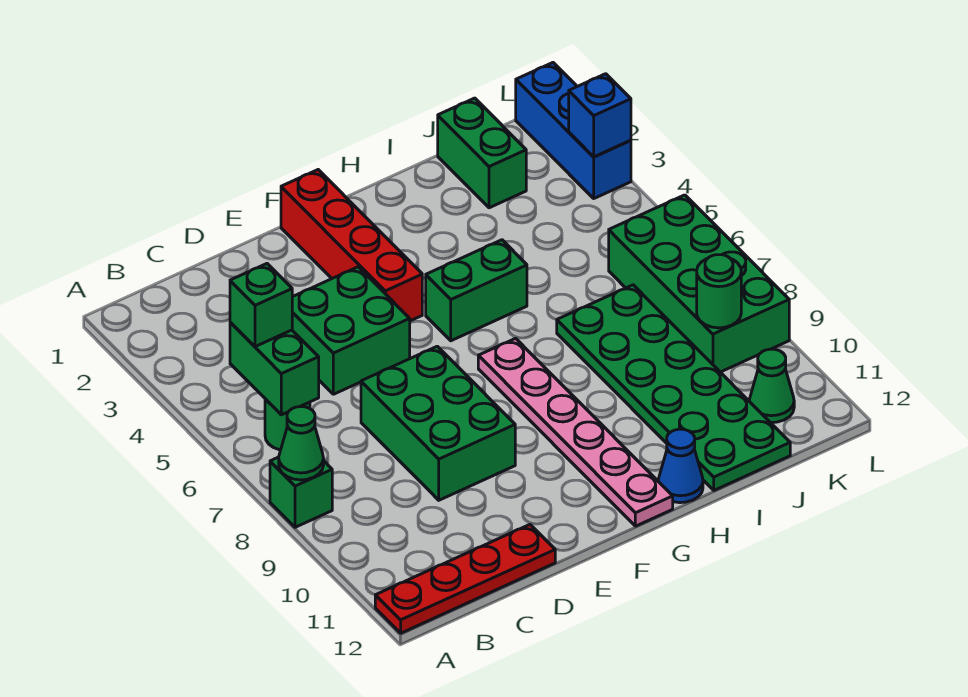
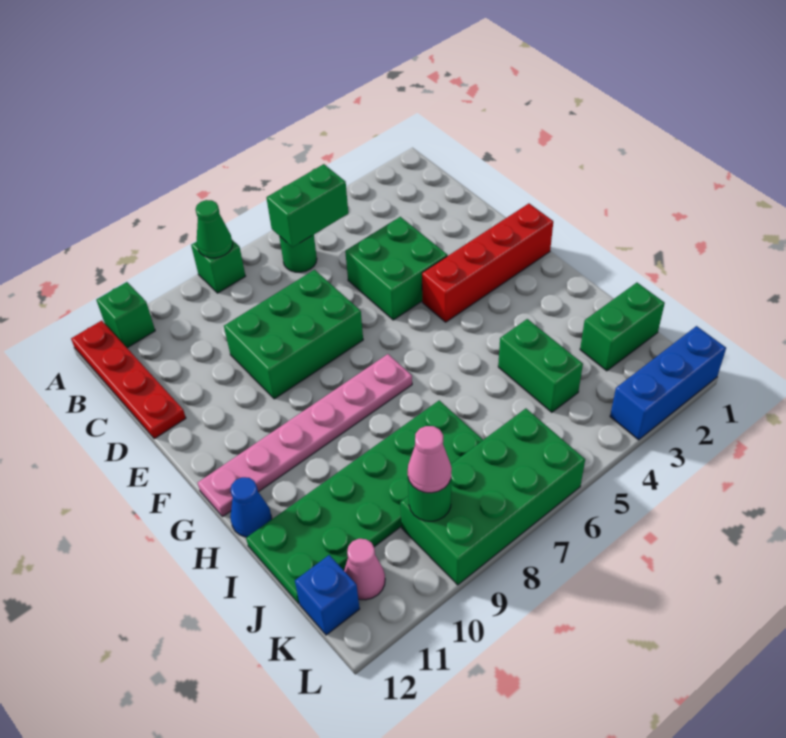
green 1x1 brick [230,264,292,347] -> green 1x1 brick moved to [97,282,155,348]
green 1x2 brick [426,240,527,341] -> green 1x2 brick moved to [498,319,583,412]
none -> pink 1x1 cone [408,426,452,493]
green 1x1 cone [749,349,794,423] -> pink 1x1 cone [344,539,385,600]
blue 1x1 brick [569,74,631,157] -> blue 1x1 brick moved to [295,555,360,635]

